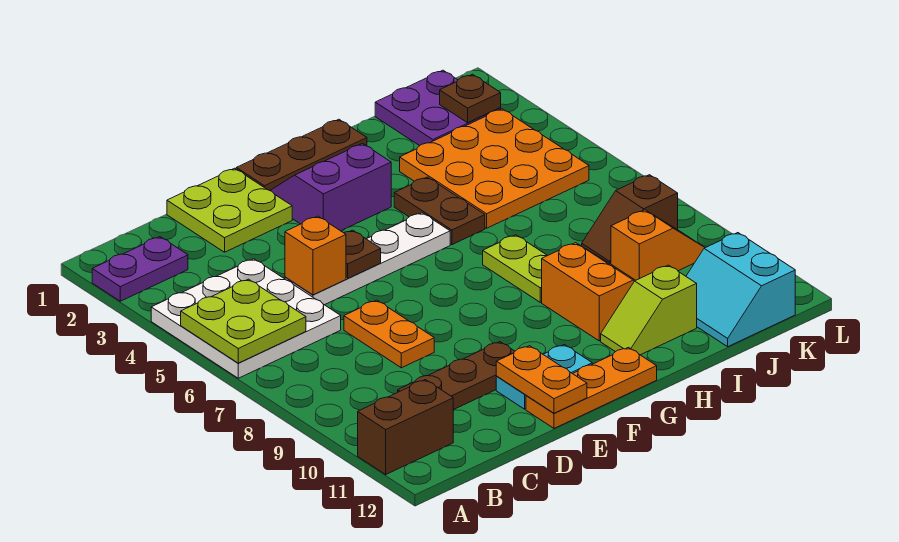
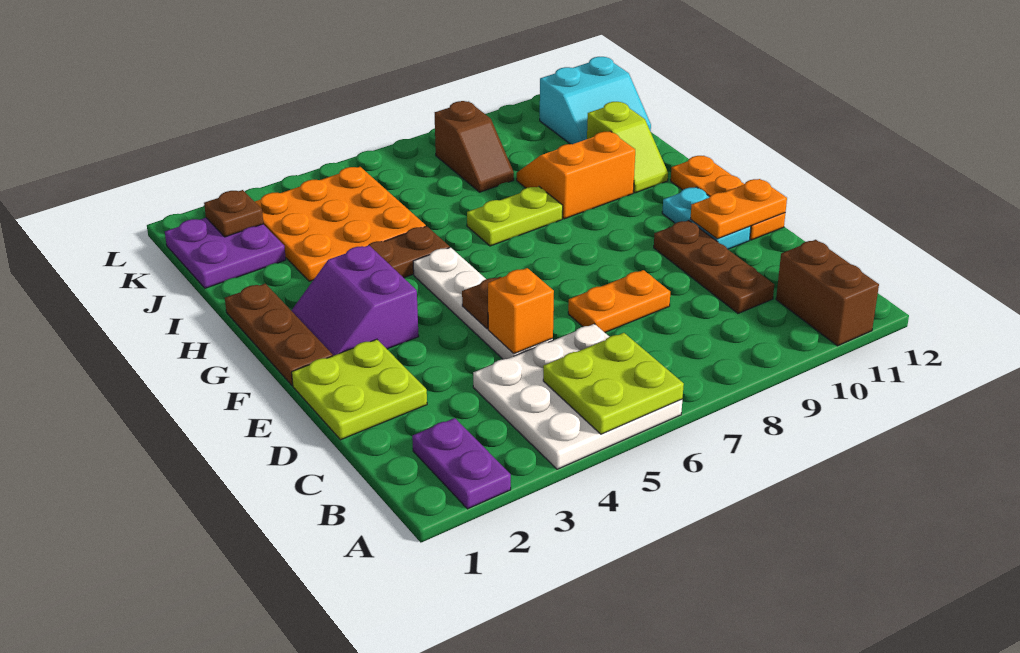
orange 1x2 slope [611,210,705,280] -> none

